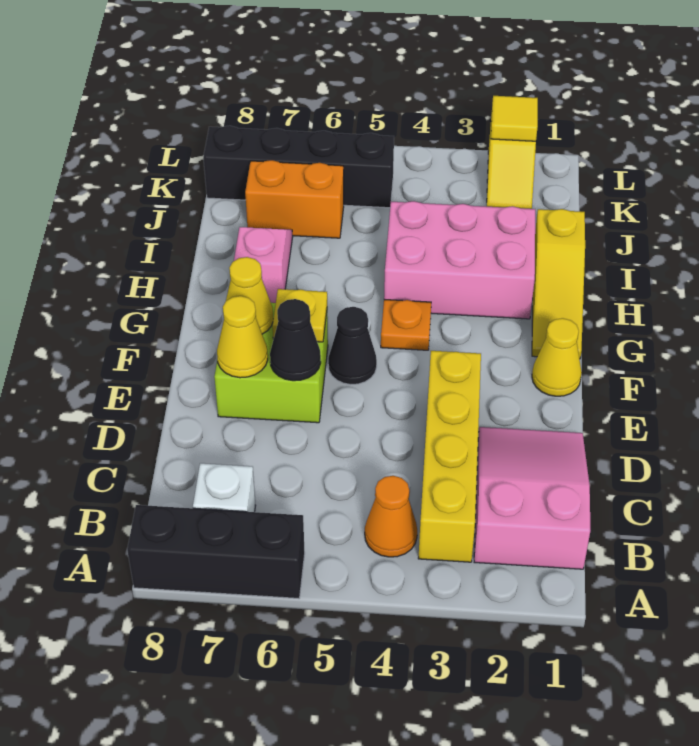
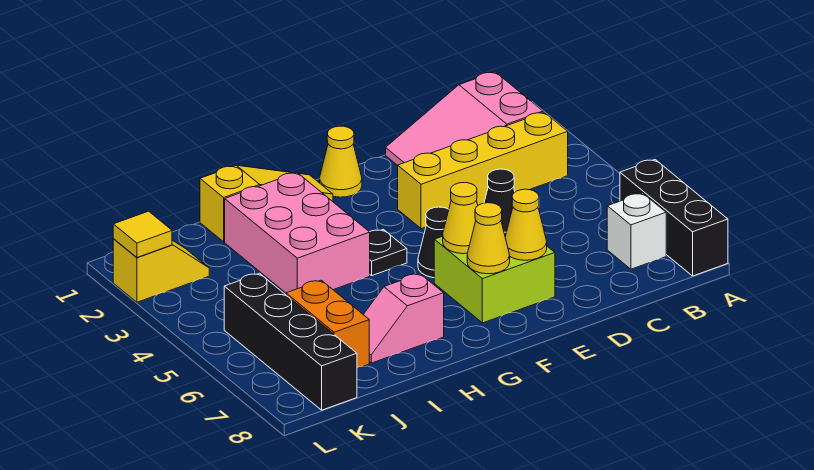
orange 1x1 cone [365,476,417,557] -> none
yellow 1x1 plate [273,289,327,342] -> yellow 1x1 cone [443,183,478,254]
orange 1x1 plate [381,300,431,350] -> black 1x1 plate [370,229,407,276]

